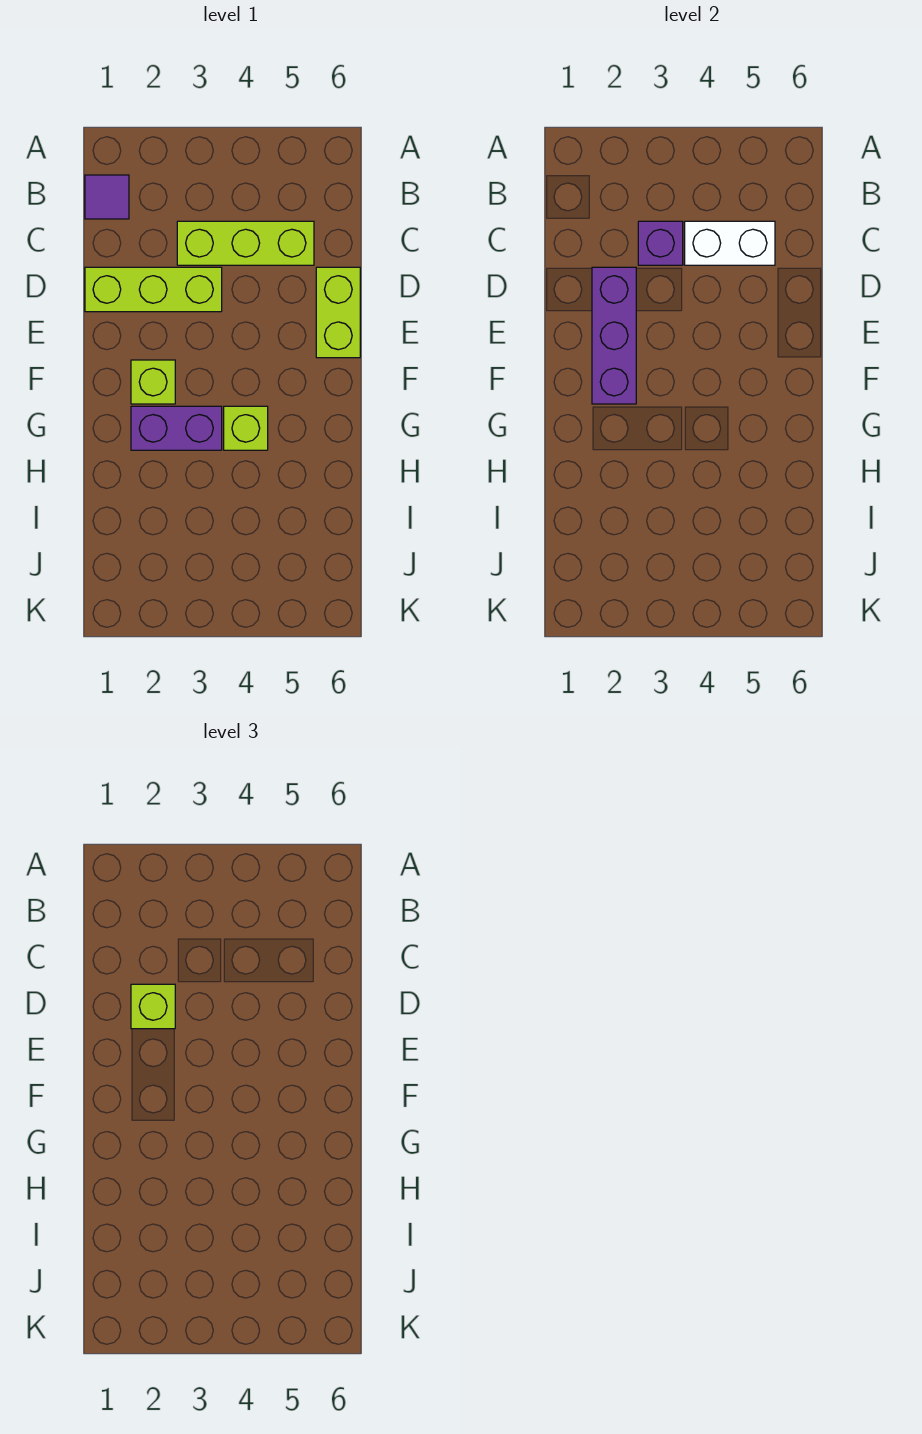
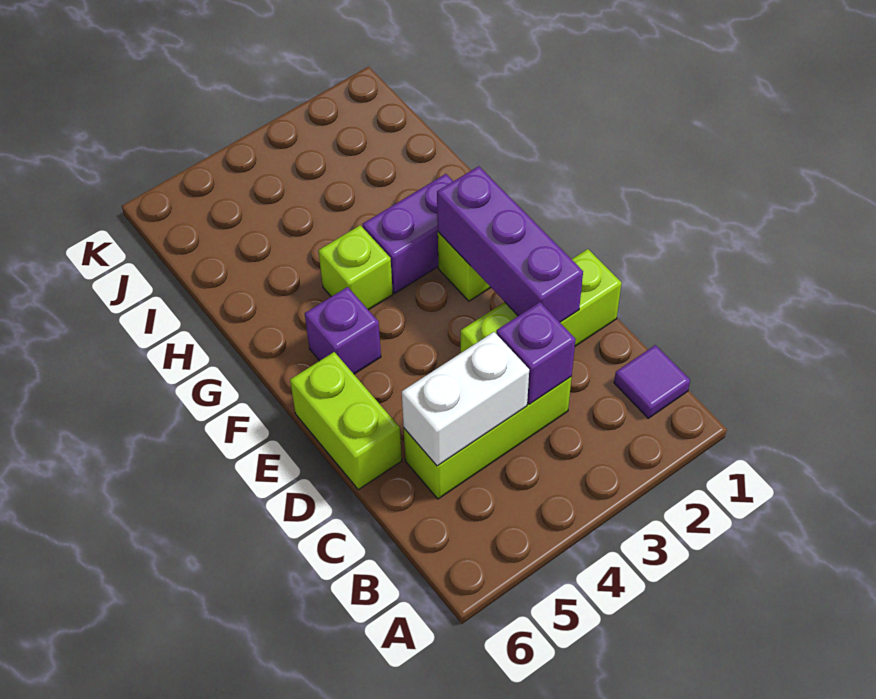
lime 1x1 brick [131,984,175,1029] -> none
none -> purple 1x1 brick [305,287,381,374]

